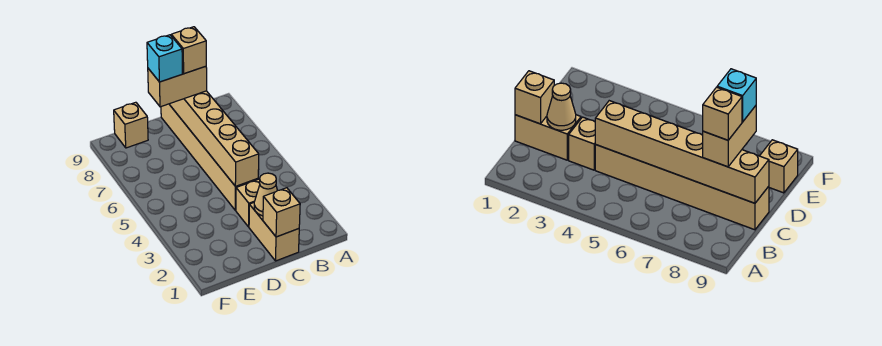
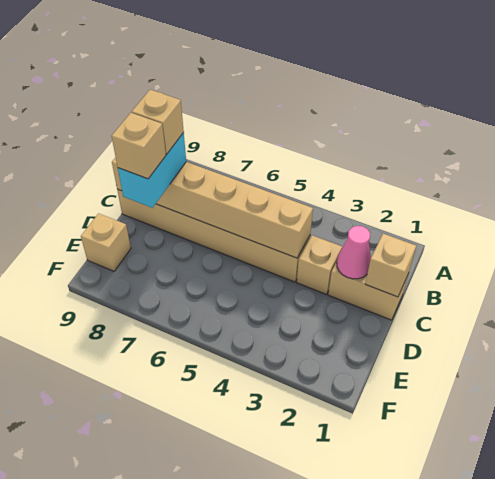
tan 1x1 cone [254,173,278,216] -> pink 1x1 cone [337,226,371,279]
tan 1x2 brick [148,66,207,107] -> cyan 1x2 brick [118,133,186,208]
cyan 1x1 brick [147,35,182,82] -> tan 1x1 brick [112,113,166,179]

